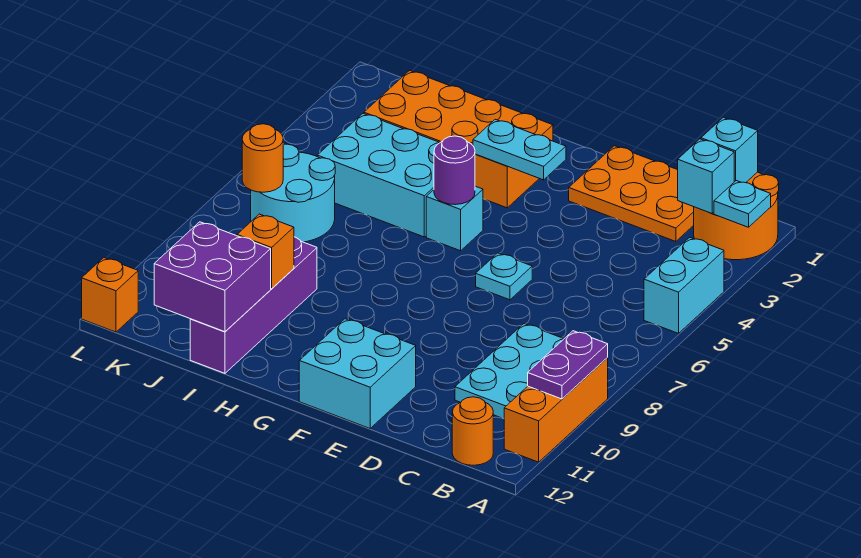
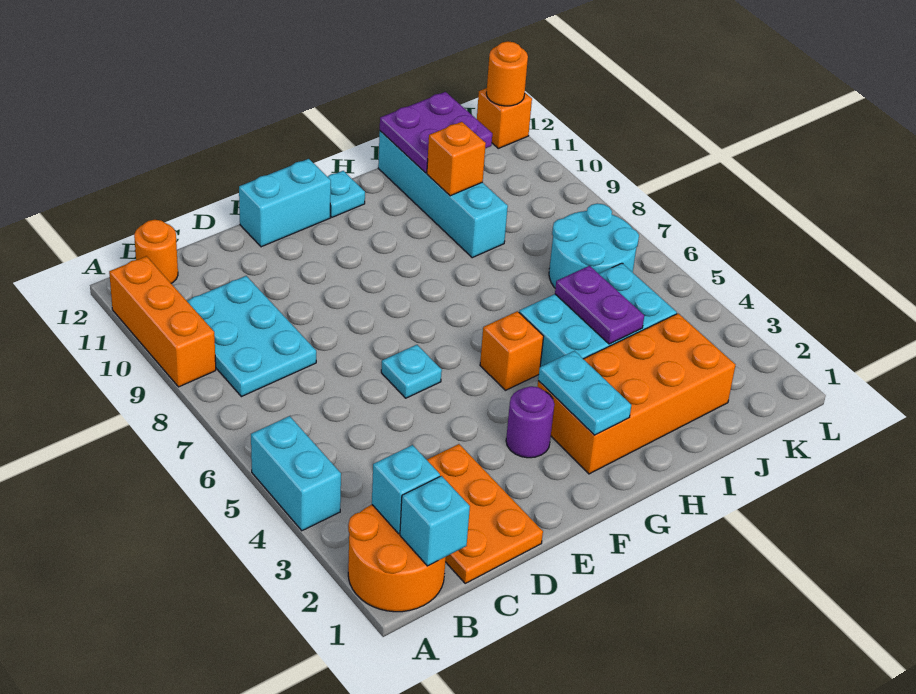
cyan 1x1 plate [714,181,771,227] -> cyan 1x1 plate moved to [328,171,365,217]
purple 1x2 plate [528,331,608,399] -> purple 1x2 plate moved to [555,266,644,344]
orange 2x3 plate [569,146,694,242] -> orange 2x3 plate turned to [427,444,543,583]
cyan 2x2 brick [299,319,416,428] -> cyan 1x2 brick [239,159,331,247]
cyan 1x2 plate [473,119,566,180] -> cyan 1x2 plate turned to [538,351,631,435]
cyan 1x1 brick [426,186,483,251] -> orange 1x1 brick [480,311,544,390]
purple 1x1 round brick [434,136,475,205] -> purple 1x1 round brick moved to [506,386,554,458]
purple 1x4 brick [190,237,317,373] -> cyan 1x4 brick [378,131,508,258]
purple 2x2 brick [154,222,271,332] -> purple 2x2 plate [380,92,492,173]
orange 1x1 round brick [242,124,283,192] -> orange 1x1 round brick moved to [486,41,528,106]

